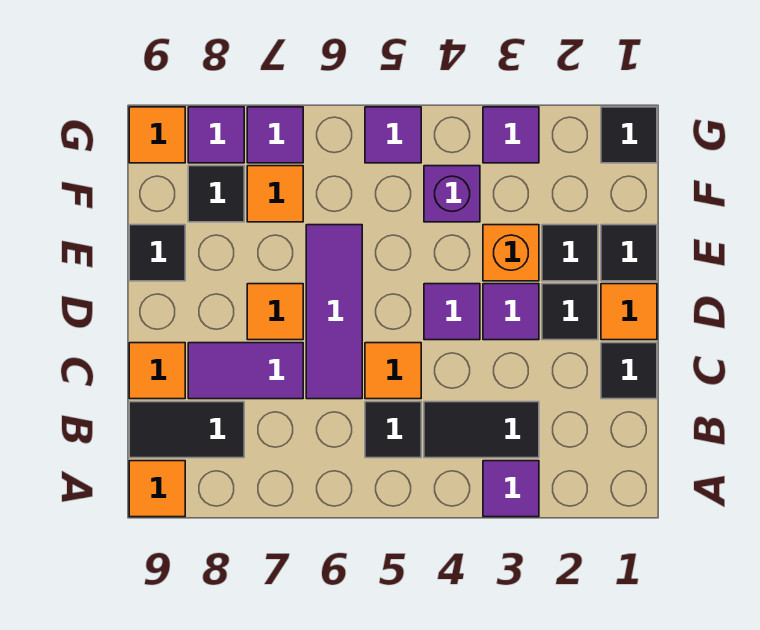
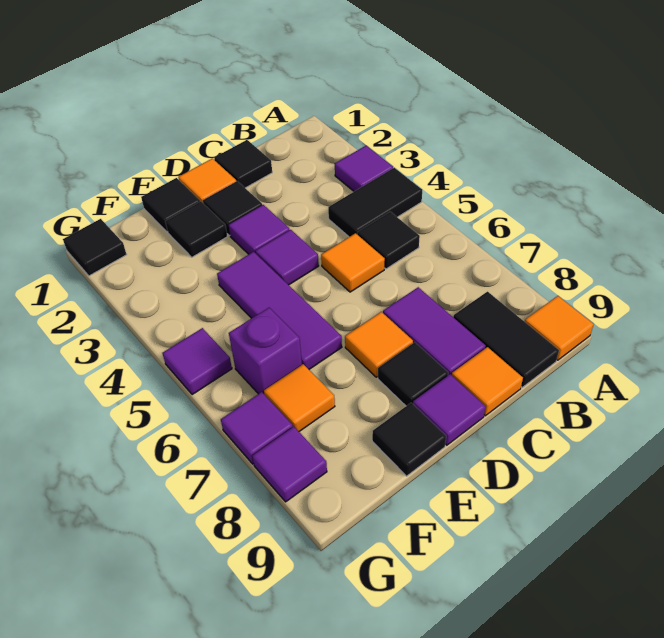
black 1x2 tile [424,402,539,458] -> black 1x2 tile turned to [328,168,422,237]
purple 1x3 tile [306,225,362,399] -> purple 1x3 tile turned to [217,252,342,369]
orange 1x1 brick [483,225,539,281] -> none
purple 1x1 brick [424,166,480,222] -> purple 1x1 brick moved to [229,308,302,394]
black 1x1 tile [188,166,244,222] -> black 1x1 tile moved to [378,342,448,406]
purple 1x1 tile [483,107,539,163] -> purple 1x1 tile moved to [413,374,485,445]
orange 1x1 tile [129,107,185,163] -> none

